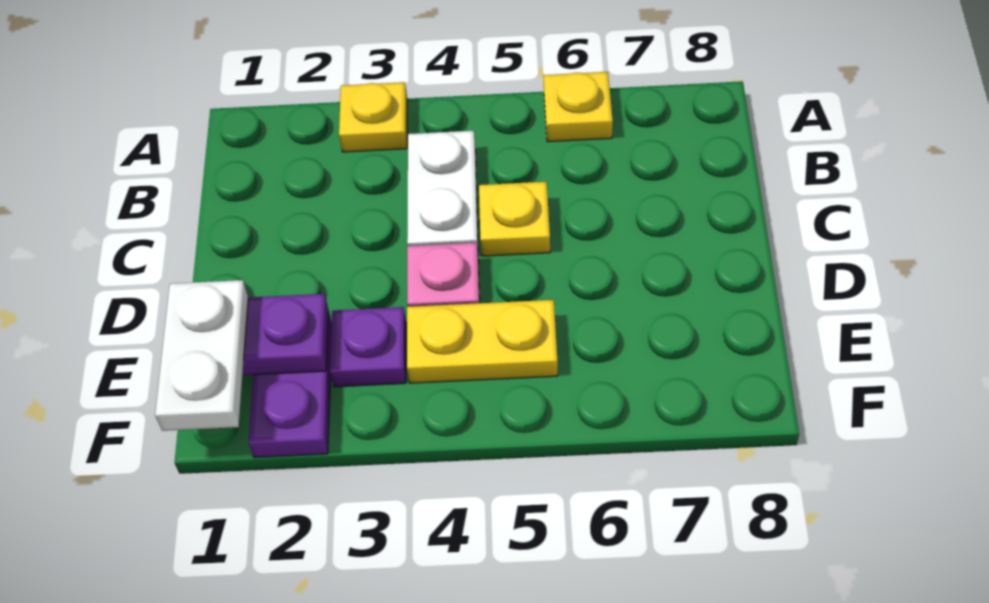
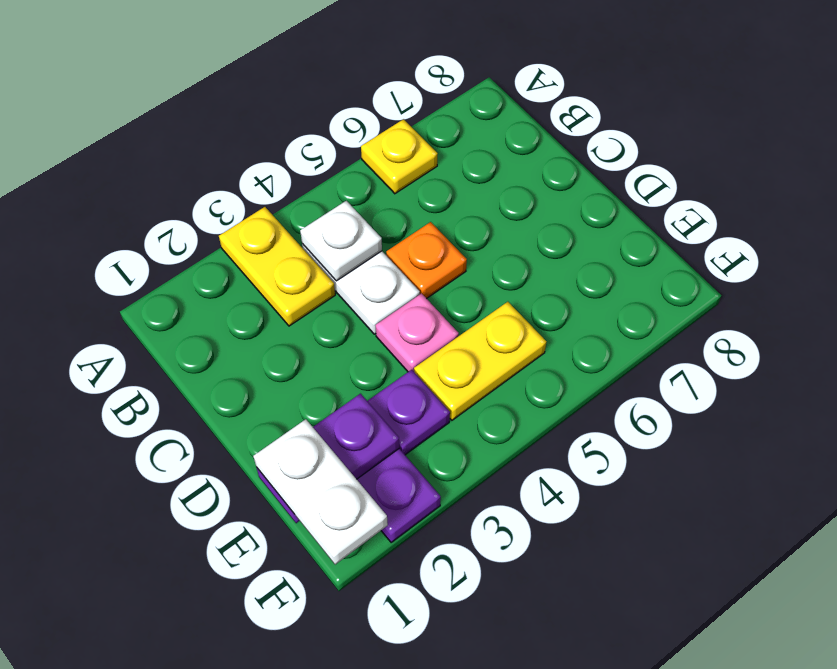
yellow 1x1 plate [339,82,407,152] -> yellow 1x2 plate [219,207,335,326]
none -> white 1x1 plate [300,201,382,281]
yellow 1x1 plate [479,182,550,256] -> orange 1x1 plate [386,222,467,299]

